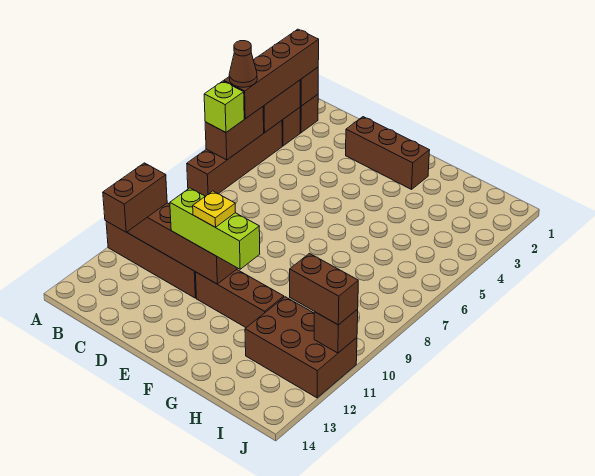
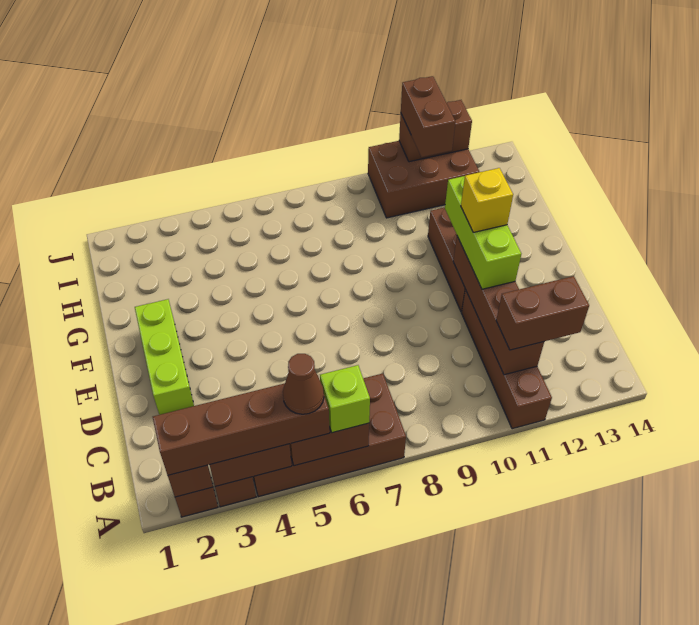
brown 1x4 brick [187,121,282,196] -> brown 2x4 brick [253,374,406,497]
brown 1x3 brick [346,117,430,189] -> lime 1x3 brick [135,299,194,415]
yellow 1x1 plate [193,191,236,227] -> yellow 1x1 brick [461,168,513,232]
brown 2x3 brick [245,297,357,398] -> brown 2x3 brick turned to [368,141,479,218]
brown 1x1 brick [314,309,358,353] -> brown 1x2 brick [399,100,472,162]

